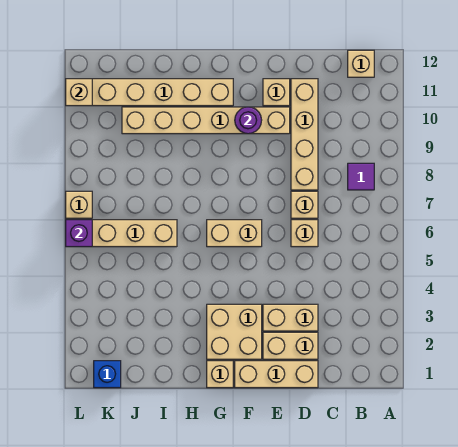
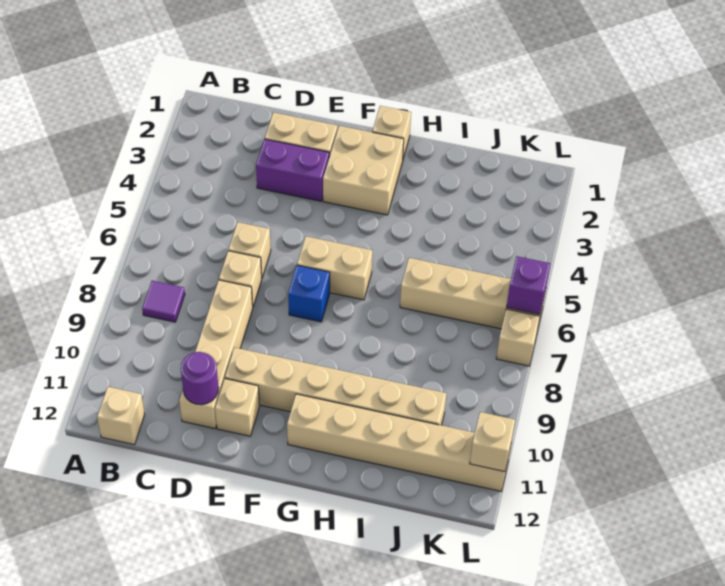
tan 1x3 brick [235,361,318,388] -> none
tan 1x2 brick [263,304,318,331] -> purple 1x2 brick [256,139,329,201]
purple 1x1 round brick [235,107,262,134] -> purple 1x1 round brick moved to [181,352,219,405]
blue 1x1 brick [94,361,121,388] -> blue 1x1 brick moved to [288,265,330,322]

